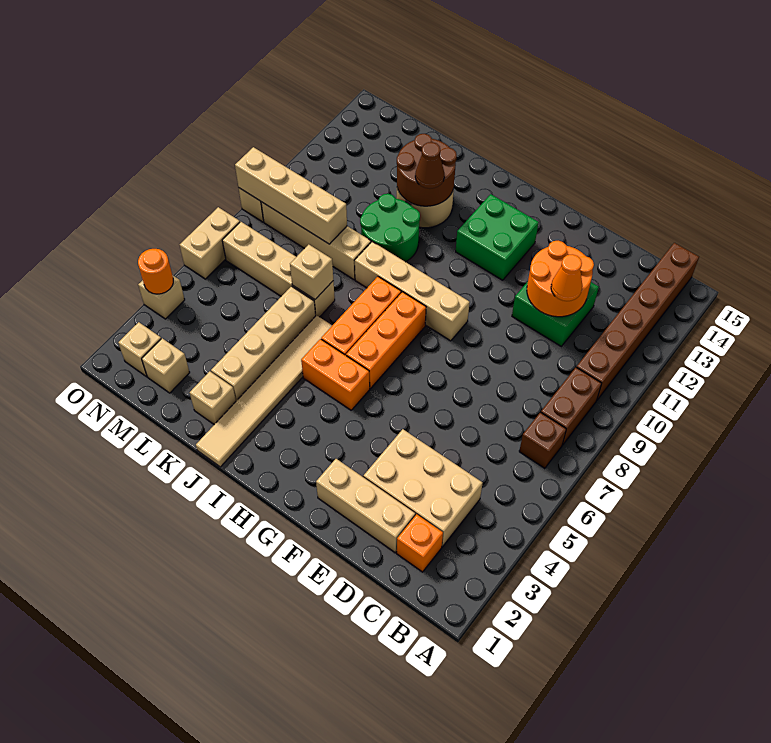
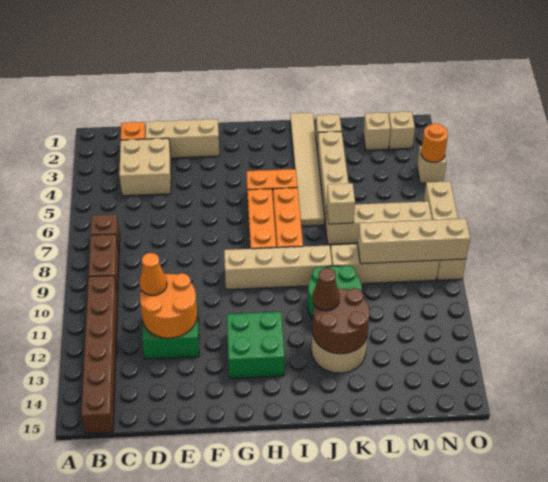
tan 2x3 brick [363,429,483,547] -> tan 2x2 brick [119,138,171,196]

